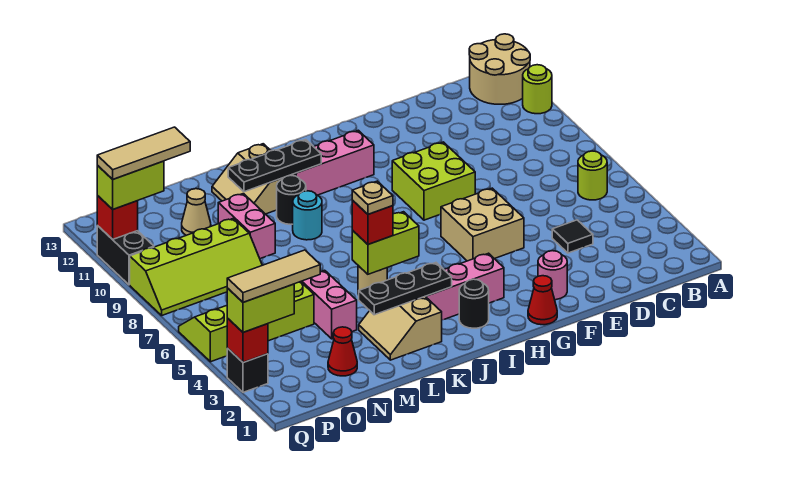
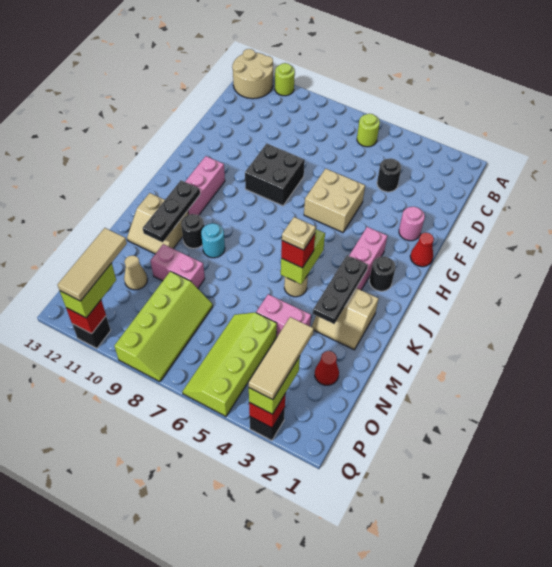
black 1x1 tile [552,220,593,253] -> black 1x1 round brick [377,158,401,192]
lime 2x2 brick [392,142,475,220] -> black 2x2 brick [245,143,305,206]
black 1x2 brick [97,226,154,285] -> black 1x1 brick [72,316,111,348]

